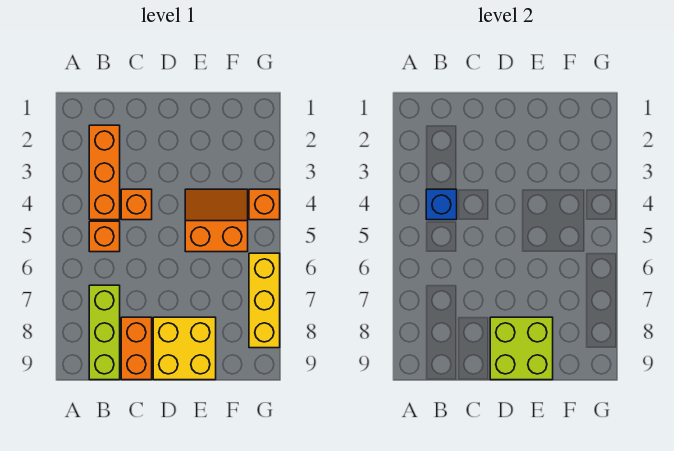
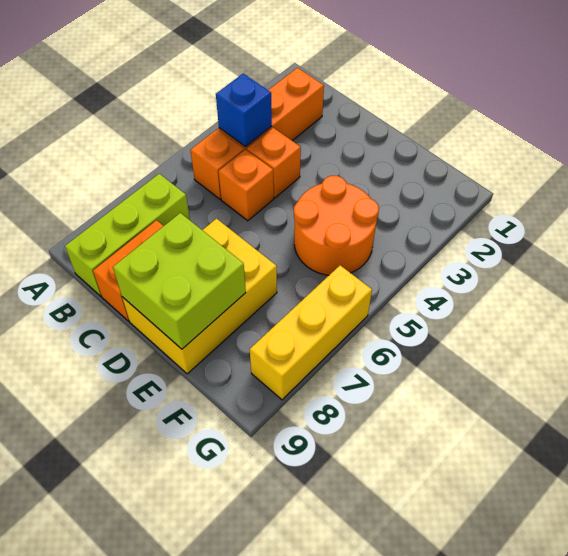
yellow 2x2 brick [153,317,216,380] -> yellow 2x3 brick [122,219,277,374]
orange 2x2 slope [185,189,248,252] -> orange 2x2 round brick [294,176,379,275]
orange 1x1 brick [249,189,280,220] -> orange 1x1 brick moved to [218,149,274,221]

